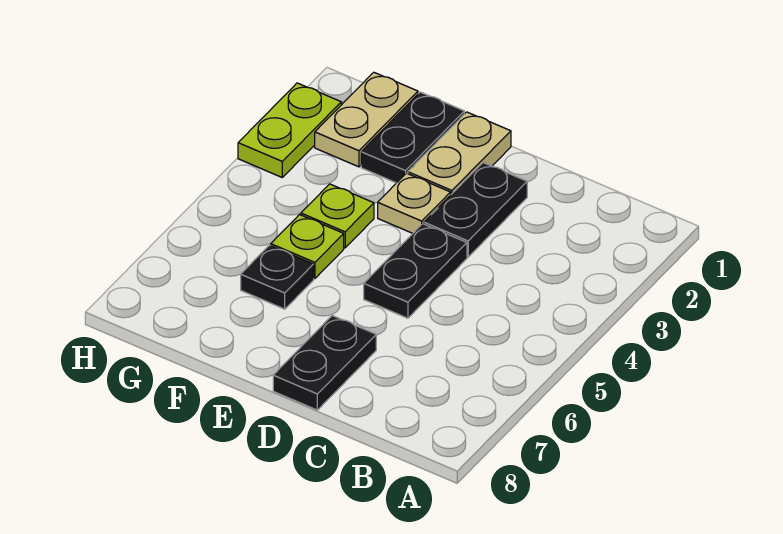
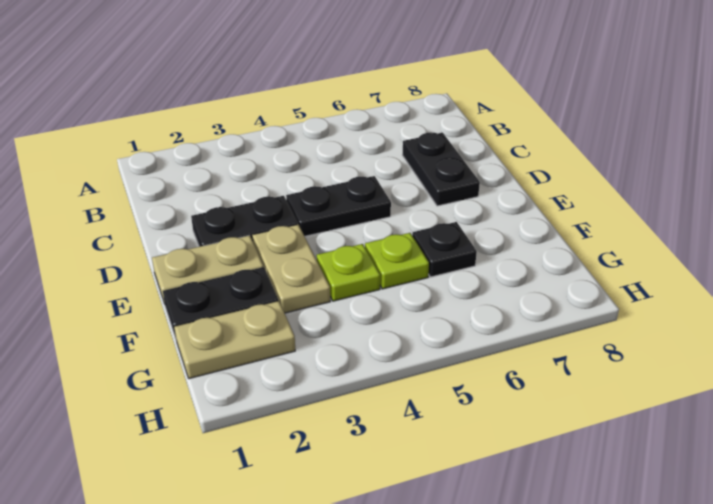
black 1x2 plate [273,316,376,410] -> black 1x2 plate turned to [403,132,480,206]
tan 1x1 plate [378,173,451,233] -> tan 1x2 plate [252,225,330,313]
lime 1x2 plate [238,83,341,177] -> none

